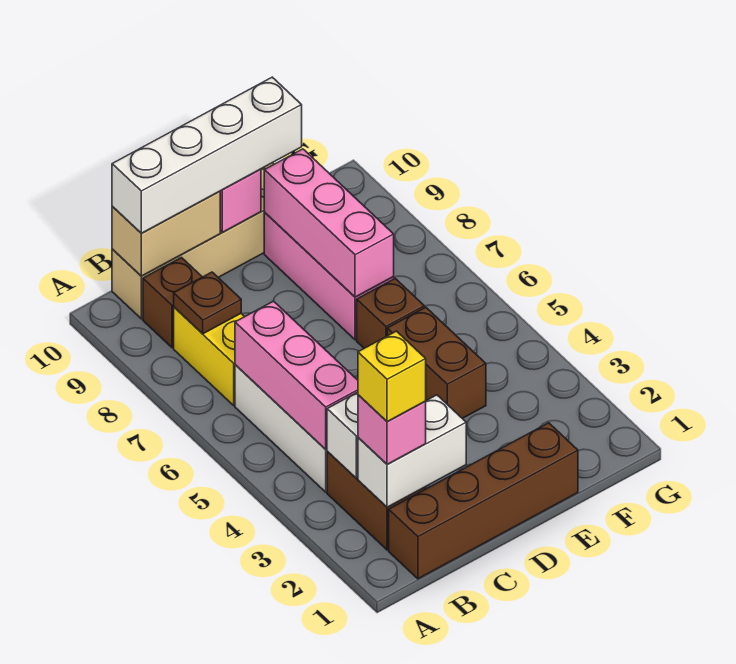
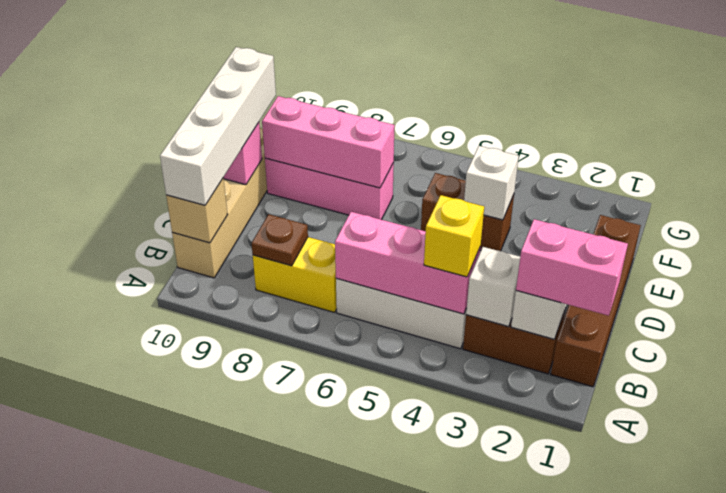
pink 1x1 brick [358,395,426,465] -> pink 1x2 brick [516,219,628,316]
yellow 1x1 brick [358,331,426,422] -> yellow 1x1 brick moved to [424,195,484,277]
brown 1x1 brick [143,257,202,348] -> none
tan 1x2 brick [112,191,220,276] -> tan 1x1 brick [166,178,228,243]
none -> white 1x1 brick [464,146,519,220]
brown 1x1 brick [357,279,424,348] -> none

